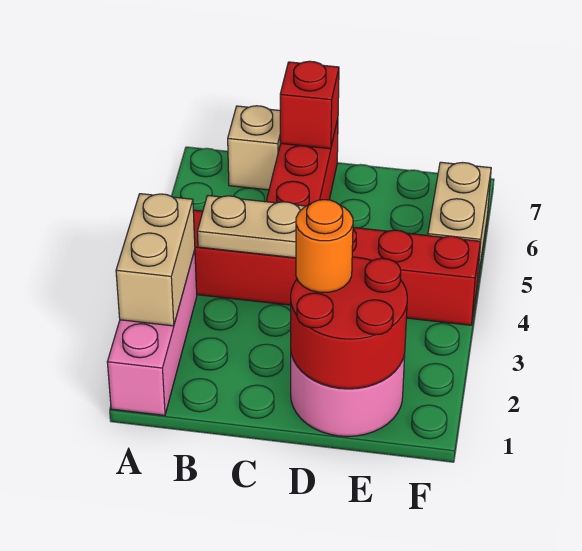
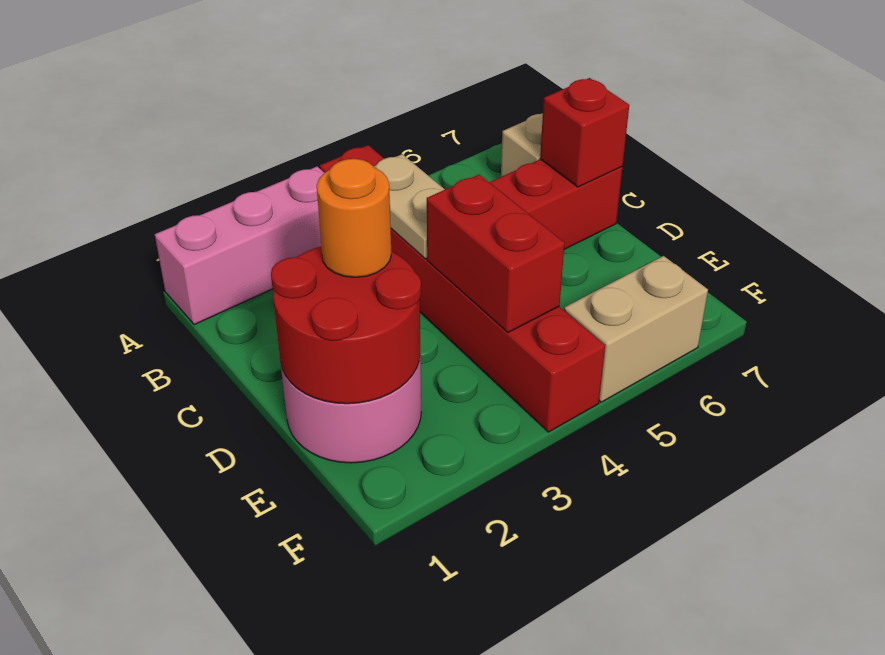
tan 1x2 brick [116,194,195,326] -> none
none -> red 1x2 brick [427,175,565,333]

